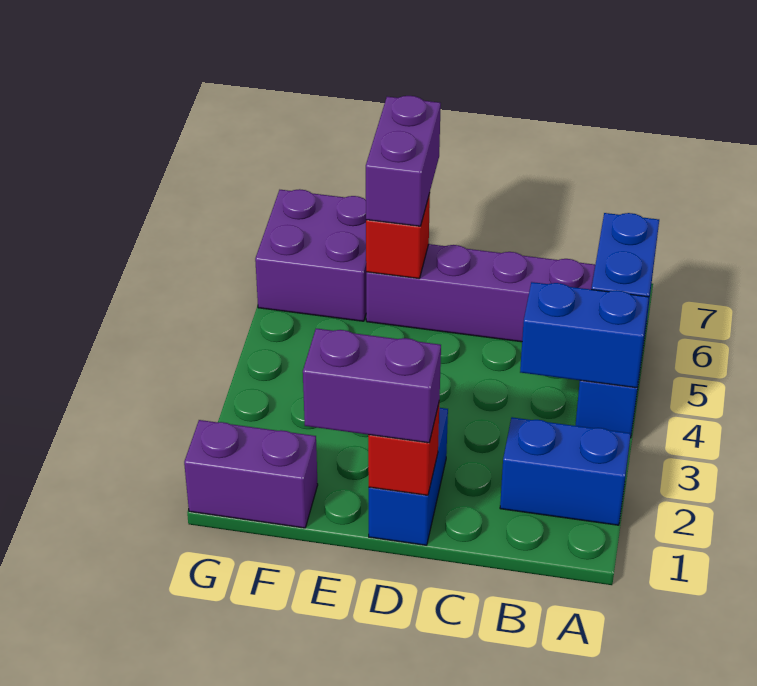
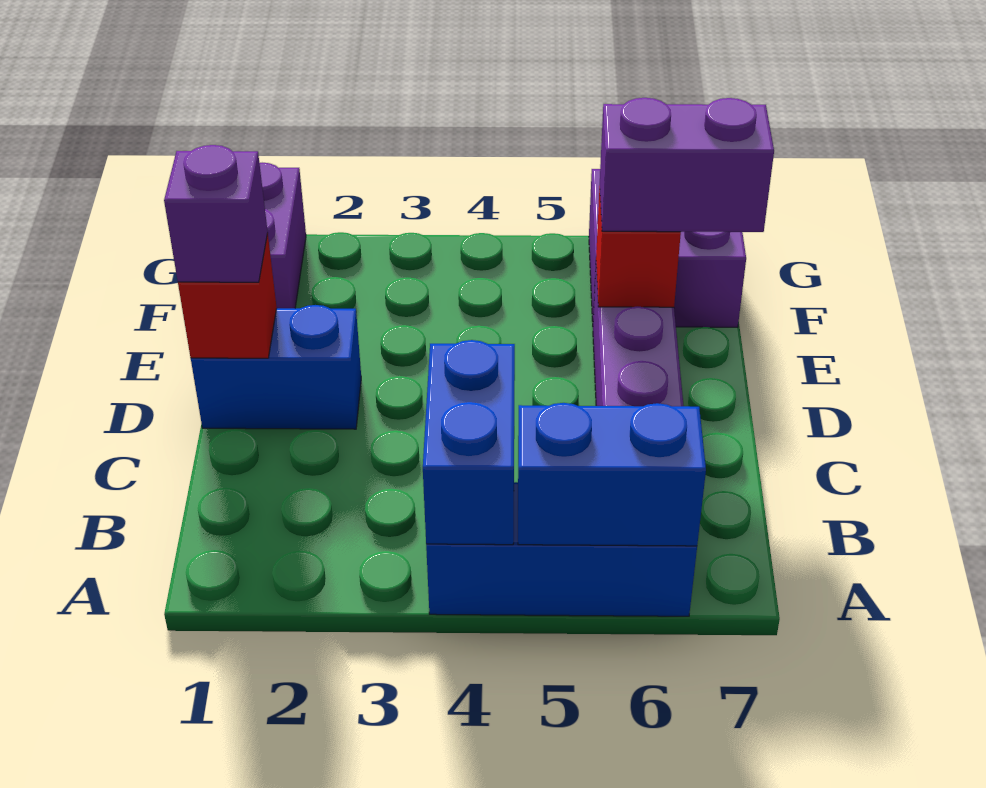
blue 1x2 brick [500,417,631,525] -> none
purple 1x2 brick [303,328,441,443] -> purple 1x1 brick [164,145,268,282]

